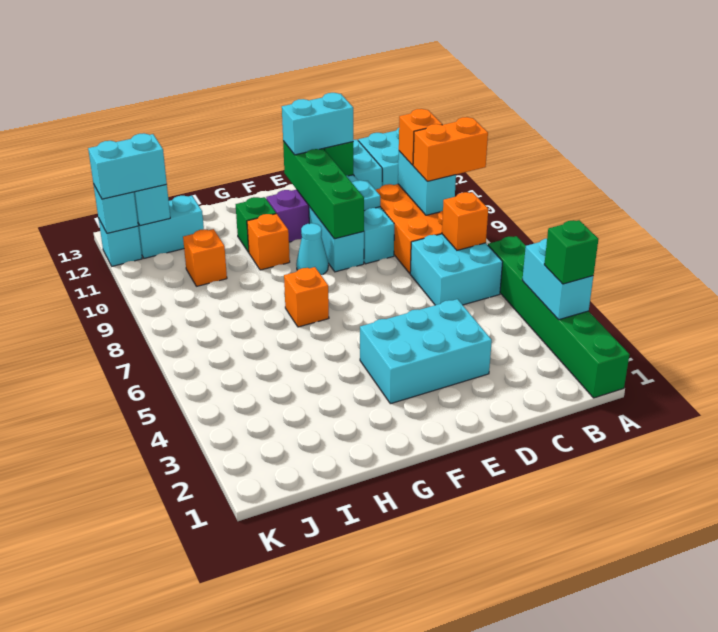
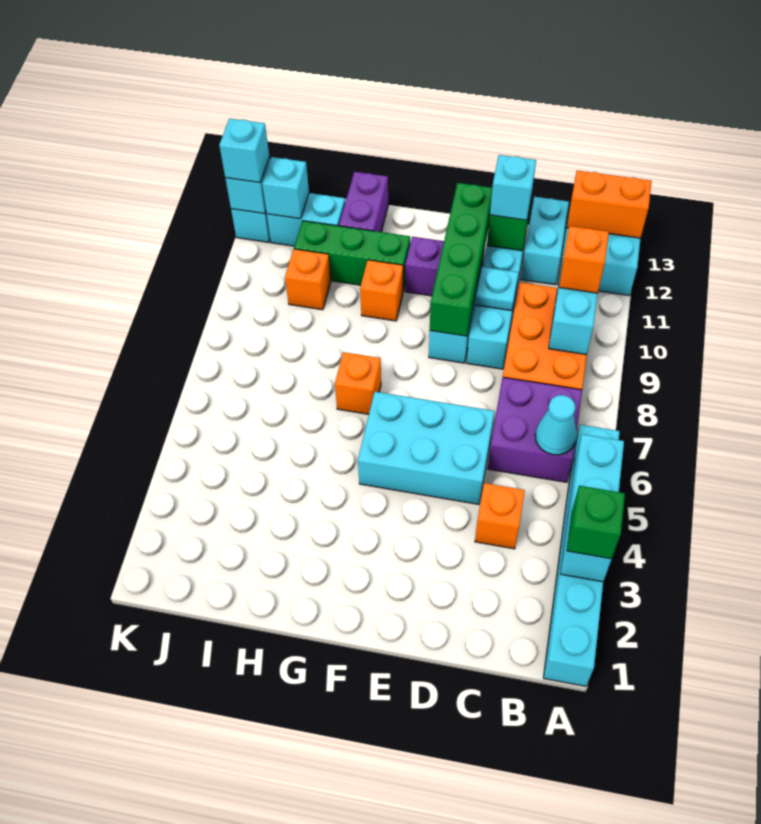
green 1x6 brick [488,236,630,398] -> cyan 1x6 brick [543,425,620,686]
cyan 1x2 brick [522,239,593,320] -> cyan 1x3 brick [560,434,624,582]
orange 1x2 brick [413,117,488,181] -> orange 1x2 brick moved to [567,171,652,238]
cyan 2x2 brick [410,234,503,305] -> purple 2x2 brick [488,377,582,482]
orange 1x1 brick [442,192,488,250] -> orange 1x1 brick moved to [475,483,525,549]
cyan 2x3 brick [360,299,492,404] -> cyan 2x3 brick moved to [358,392,494,504]
cyan 1x2 brick [282,93,353,155] -> cyan 1x1 brick [490,155,536,220]
cyan 1x1 cone [296,223,328,275] -> cyan 1x1 cone moved to [535,395,577,455]
green 1x1 brick [236,197,276,252] -> green 1x3 brick [294,221,410,291]
none -> purple 1x2 brick [339,172,388,232]
cyan 1x2 brick [88,133,167,199] -> cyan 1x1 brick [219,119,269,183]

